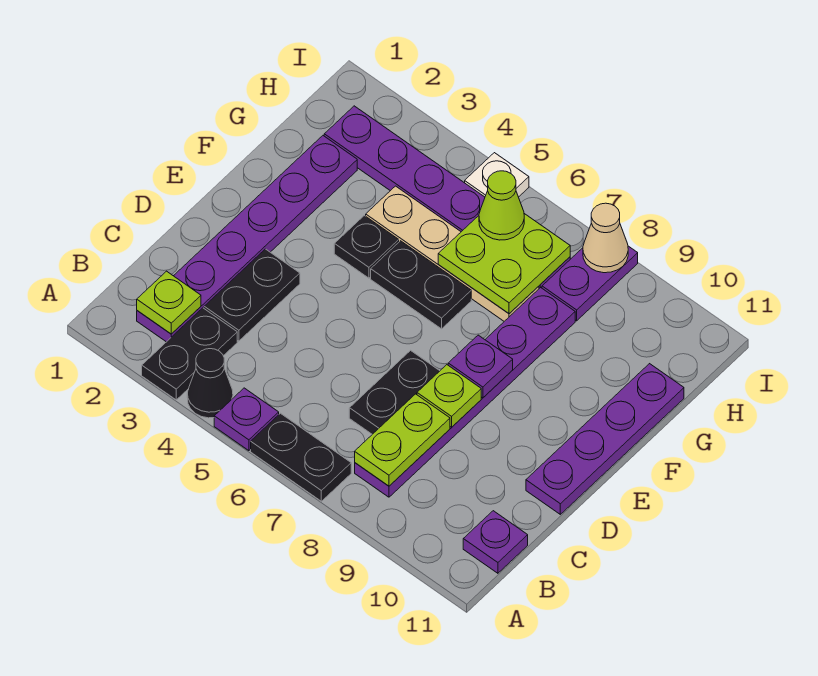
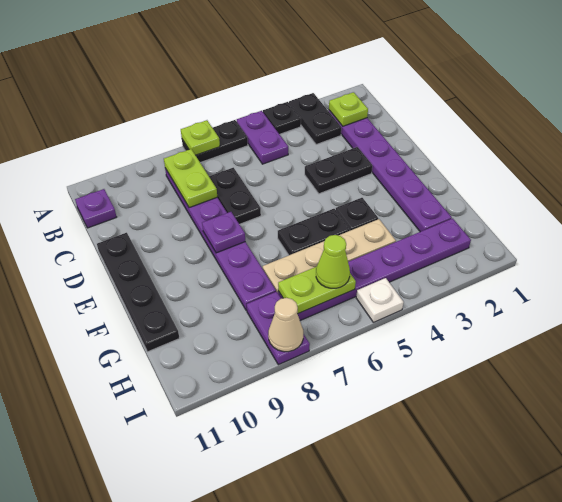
black 1x1 cone [187,349,233,418] -> black 1x1 plate [263,102,301,134]
purple 1x1 plate [214,388,279,451] -> purple 1x2 plate [237,111,288,164]
black 1x2 plate [204,249,300,341] -> black 1x2 plate turned to [305,147,372,194]
lime 1x1 plate [417,365,481,427] -> lime 1x1 plate moved to [181,120,220,155]
purple 1x4 plate [526,364,684,514] -> black 1x4 plate [97,233,179,352]
lime 2x2 plate [438,214,570,314] -> lime 1x2 plate [278,267,356,314]

